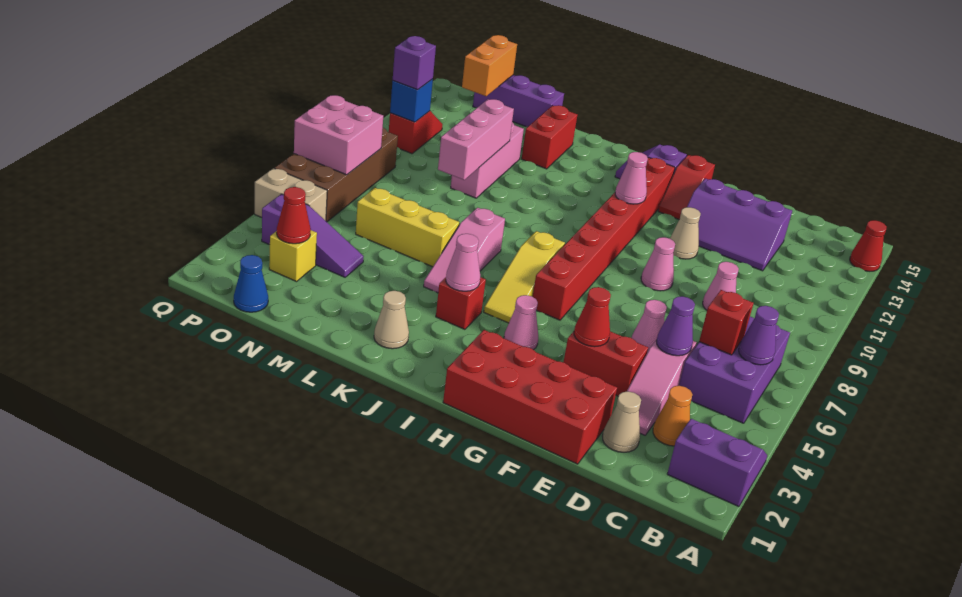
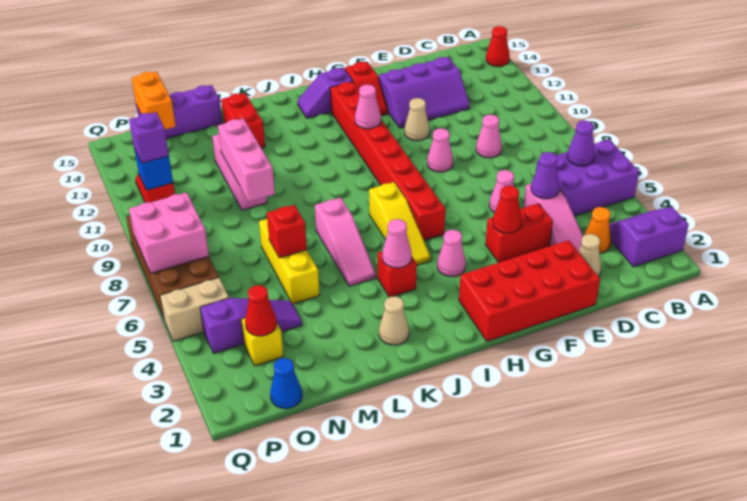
purple 2x3 brick [679,317,790,423] -> purple 2x3 brick turned to [536,140,639,216]
red 1x1 brick [699,290,754,355] -> red 1x1 brick moved to [267,205,307,258]
yellow 1x3 brick [356,188,459,267] -> yellow 1x3 brick turned to [259,219,320,304]

